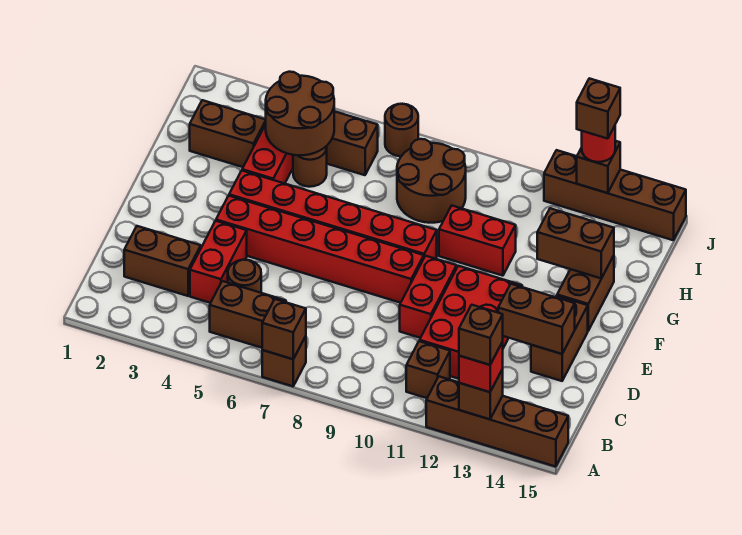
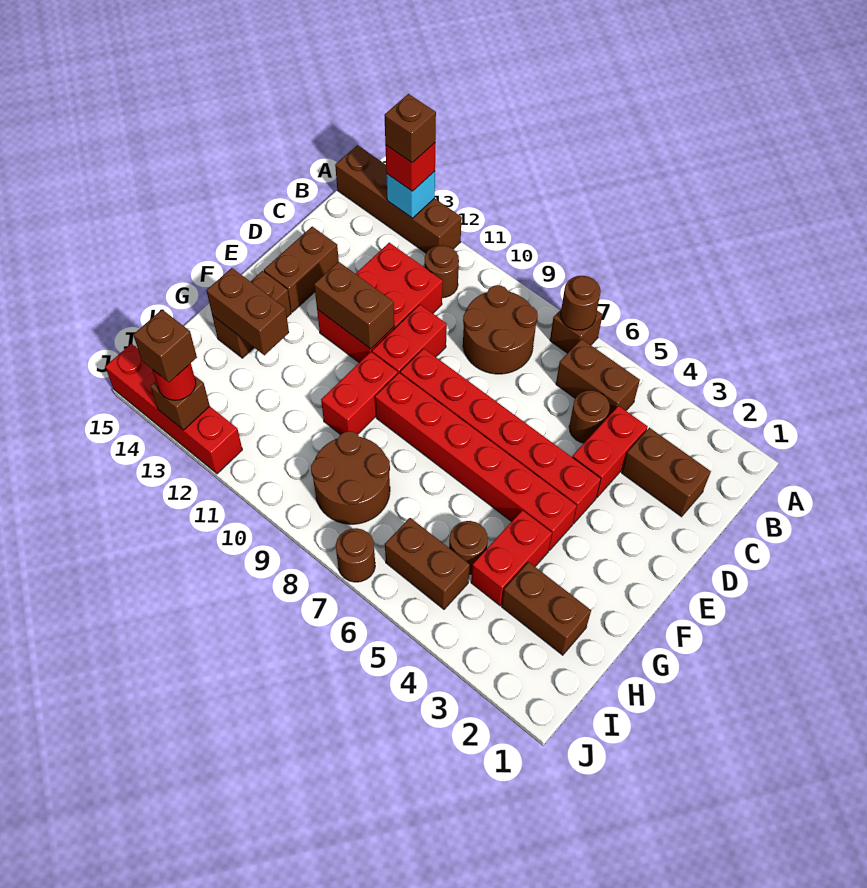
brown 1x1 brick [262,299,306,359] -> brown 1x1 round brick [561,276,601,330]
brown 1x1 brick [459,369,503,419] -> cyan 1x1 brick [386,171,435,218]
brown 1x1 brick [406,341,450,398] -> brown 1x1 round brick [425,245,459,298]
brown 1x2 brick [498,284,575,354] -> brown 1x2 brick moved to [314,262,394,349]
red 1x2 brick [439,206,516,276] -> red 1x2 brick turned to [321,352,398,435]
brown 2x2 round brick [266,72,334,155] -> brown 2x2 round brick moved to [463,285,538,374]
brown 1x4 brick [544,150,686,240] -> red 1x4 brick [105,344,242,474]

